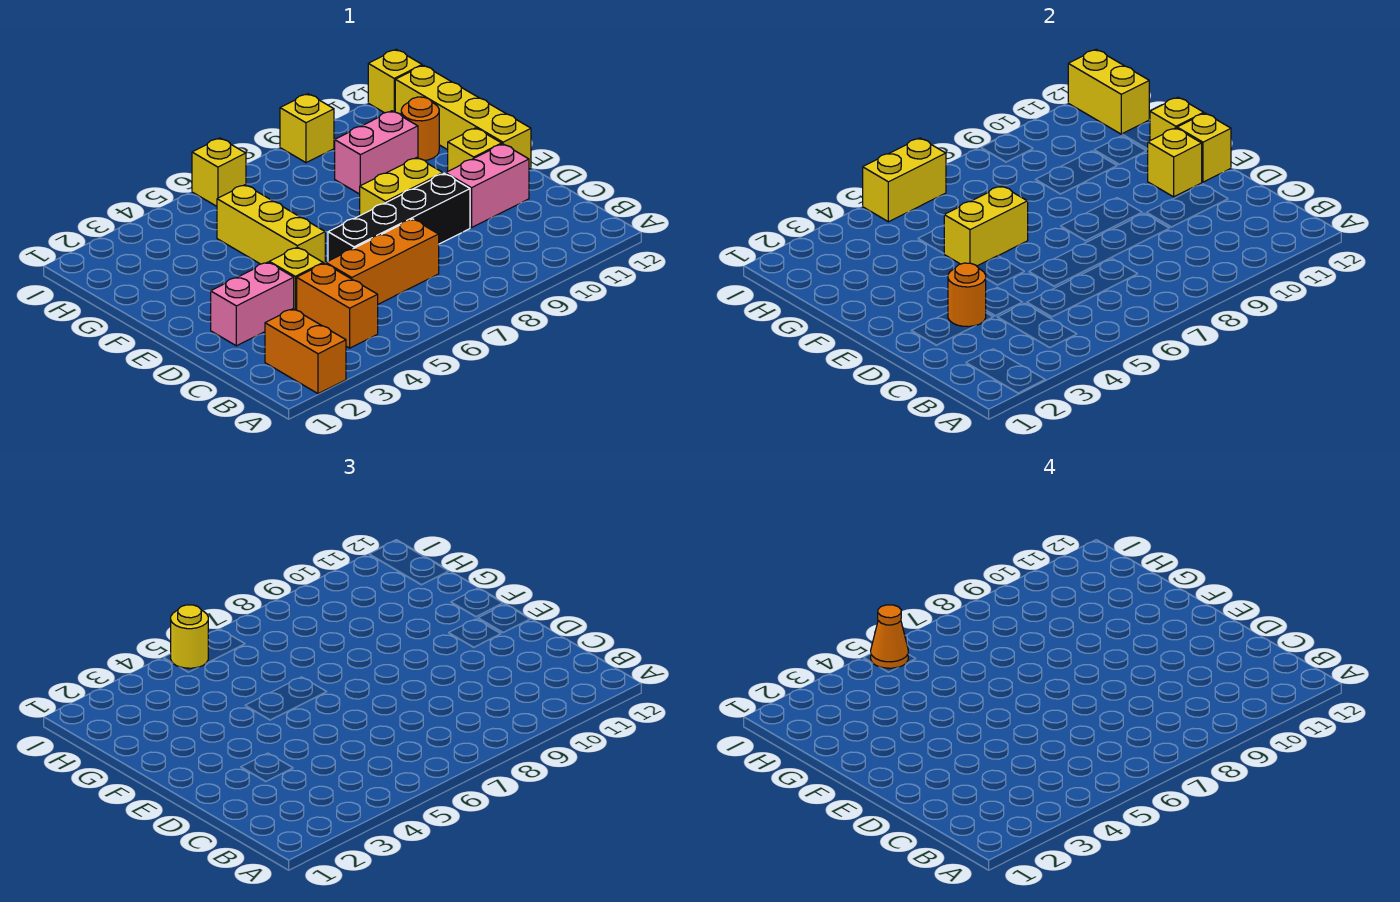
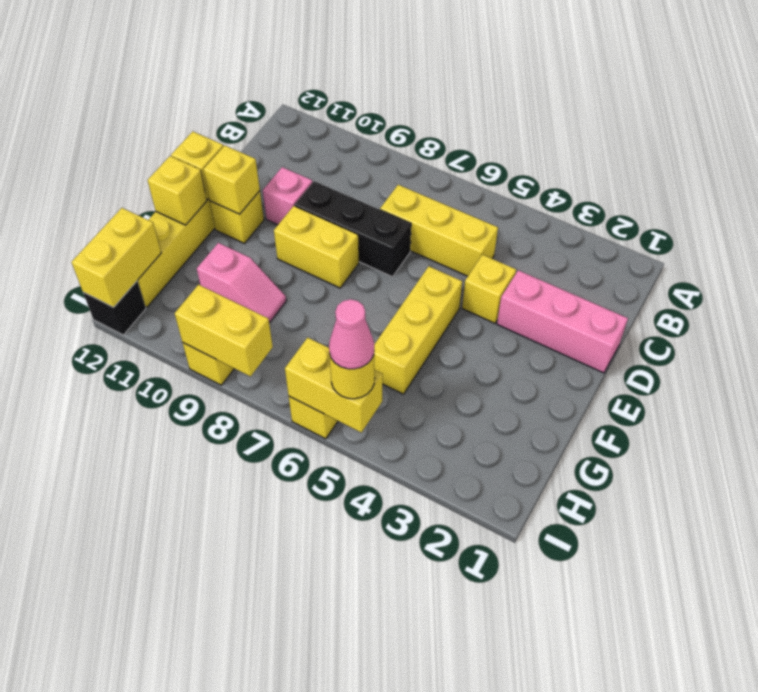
orange 1x2 brick [265,309,346,394] -> none
orange 1x2 brick [297,263,378,348] -> none
orange 1x3 brick [326,219,439,304] -> yellow 1x3 brick [380,185,498,276]
pink 1x2 brick [211,262,294,346] -> pink 1x3 brick [497,270,628,373]
orange 1x1 round brick [948,263,986,327] -> none
black 1x4 brick [328,174,470,261] -> black 1x3 brick [295,181,411,277]
pink 1x2 brick [446,144,529,228] -> pink 1x1 brick [263,167,312,225]
yellow 1x2 brick [944,186,1028,266] -> yellow 1x2 brick moved to [175,284,273,376]
pink 1x2 brick [335,111,418,194] -> pink 1x2 slope [197,243,286,323]
orange 1x1 round brick [401,97,439,160] -> none
orange 1x1 cone [871,605,908,668] -> pink 1x1 cone [329,299,374,369]
yellow 1x1 brick [368,49,422,113] -> black 1x1 brick [83,281,146,335]

